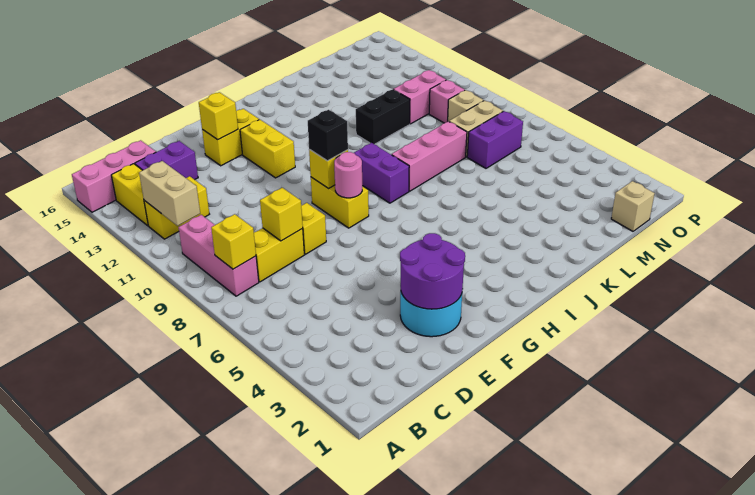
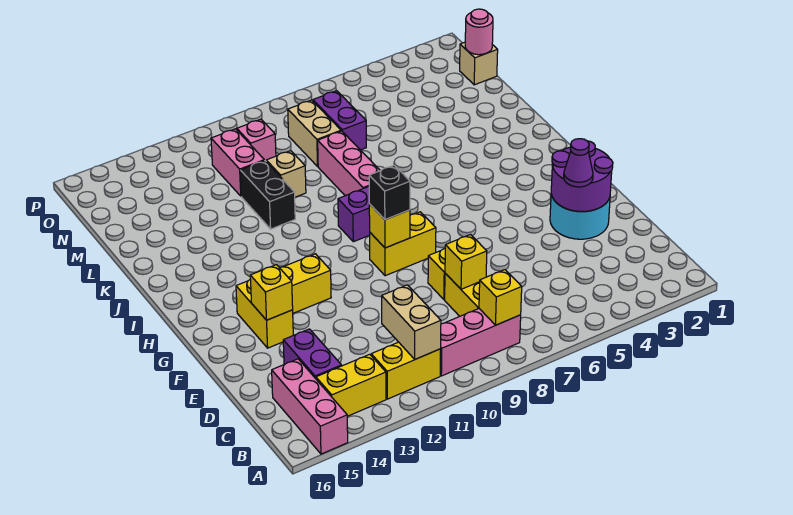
tan 1x2 brick [139,161,200,226] -> tan 1x2 brick turned to [382,285,441,359]
yellow 1x2 brick [144,176,209,239] -> yellow 1x2 brick turned to [371,342,441,399]
none -> purple 1x1 cone [564,139,593,187]
pink 1x1 round brick [334,152,362,198] -> pink 1x1 round brick moved to [465,9,493,55]
tan 1x1 brick [448,90,484,121] -> tan 1x1 brick moved to [266,151,306,197]

